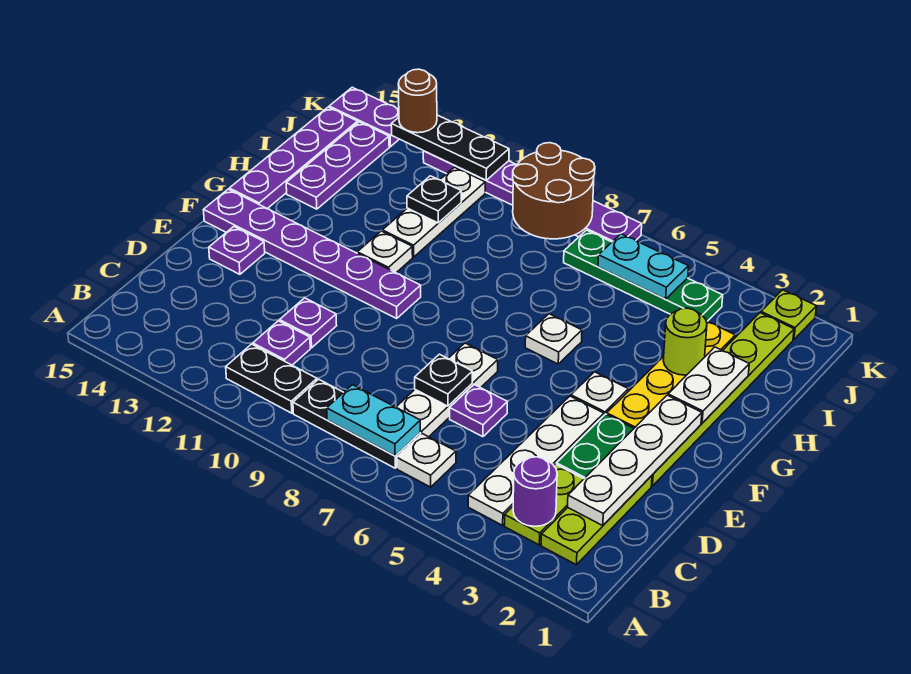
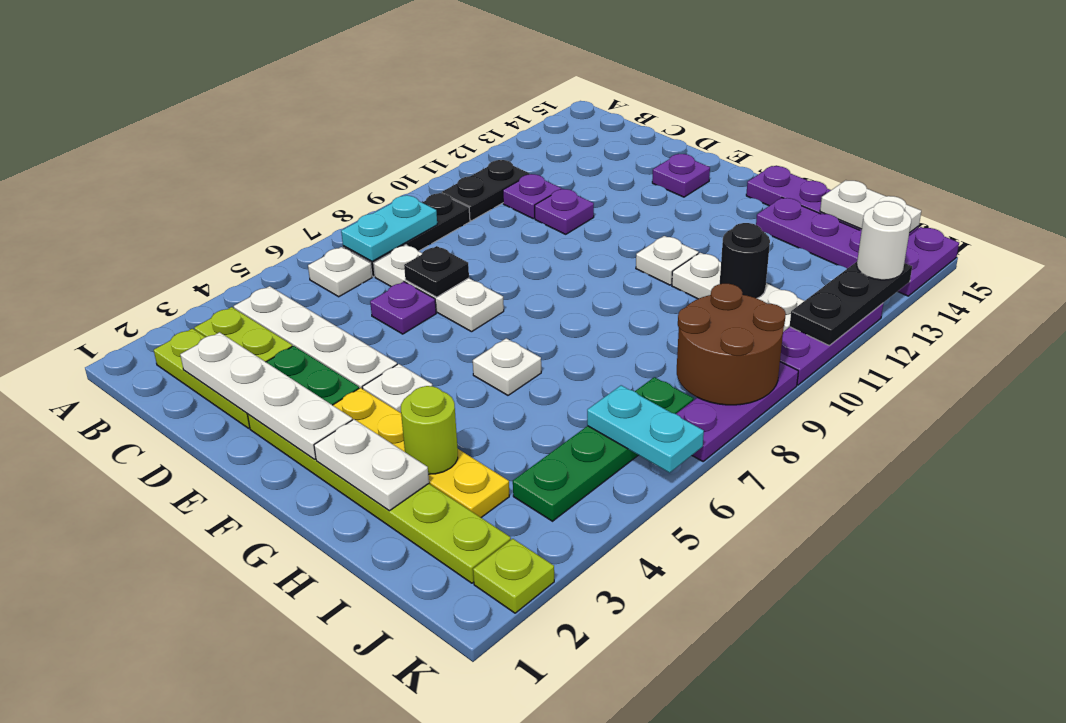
purple 1x1 round brick [513,457,557,526] -> none
purple 1x6 plate [204,189,421,318] -> none
black 1x1 plate [407,176,461,223] -> black 1x1 round brick [720,223,770,298]
none -> white 1x2 plate [820,180,921,233]
cyan 1x2 plate [598,234,688,299] -> cyan 1x2 plate turned to [587,385,704,473]
brown 1x1 round brick [398,69,437,133] -> white 1x1 round brick [857,201,911,280]

